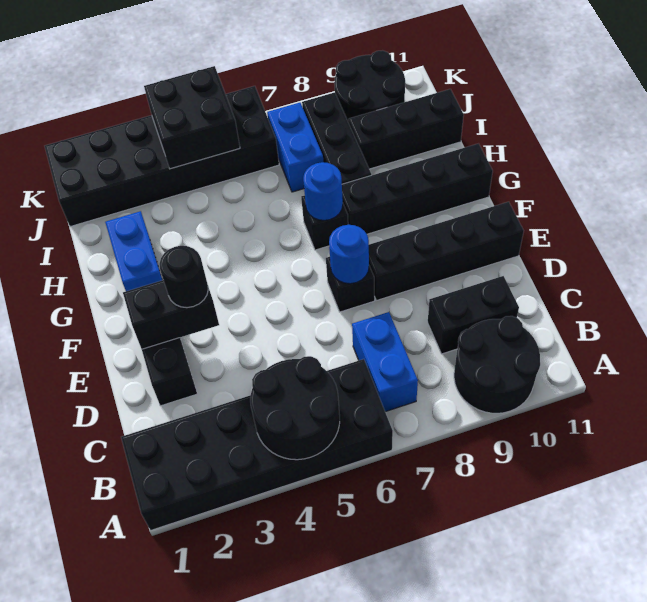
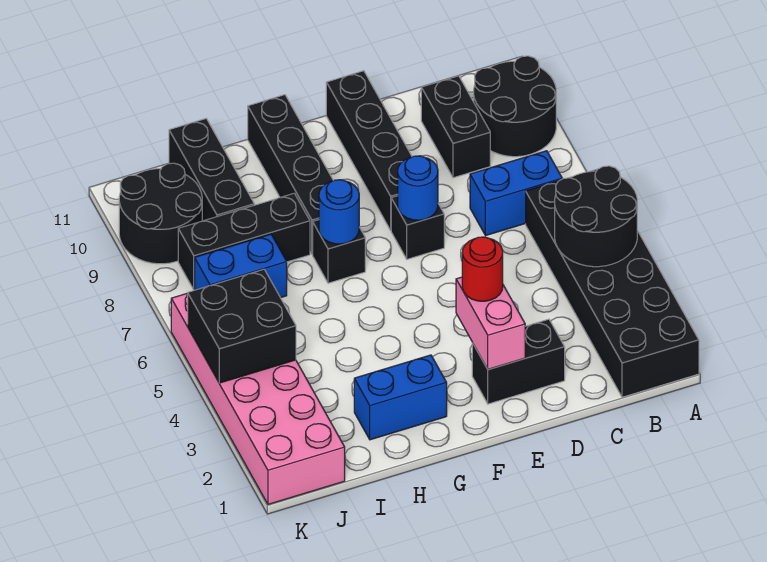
black 1x2 brick [123,280,219,349] -> pink 1x2 brick [456,277,525,369]
black 1x1 round brick [160,246,208,308] -> red 1x1 round brick [462,237,503,301]
black 2x6 brick [45,86,279,227] -> pink 2x6 brick [171,293,345,504]

